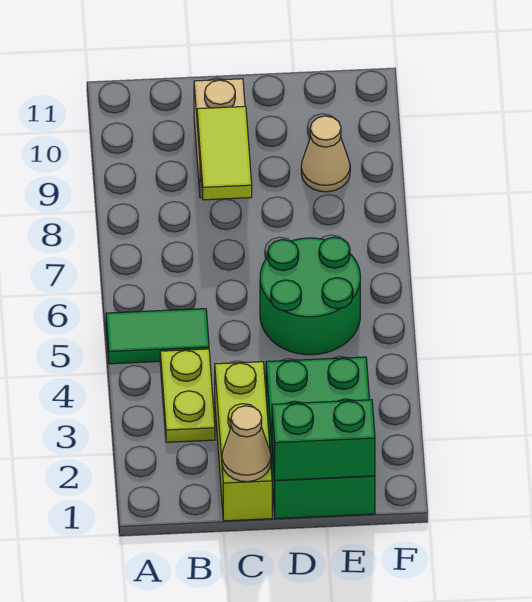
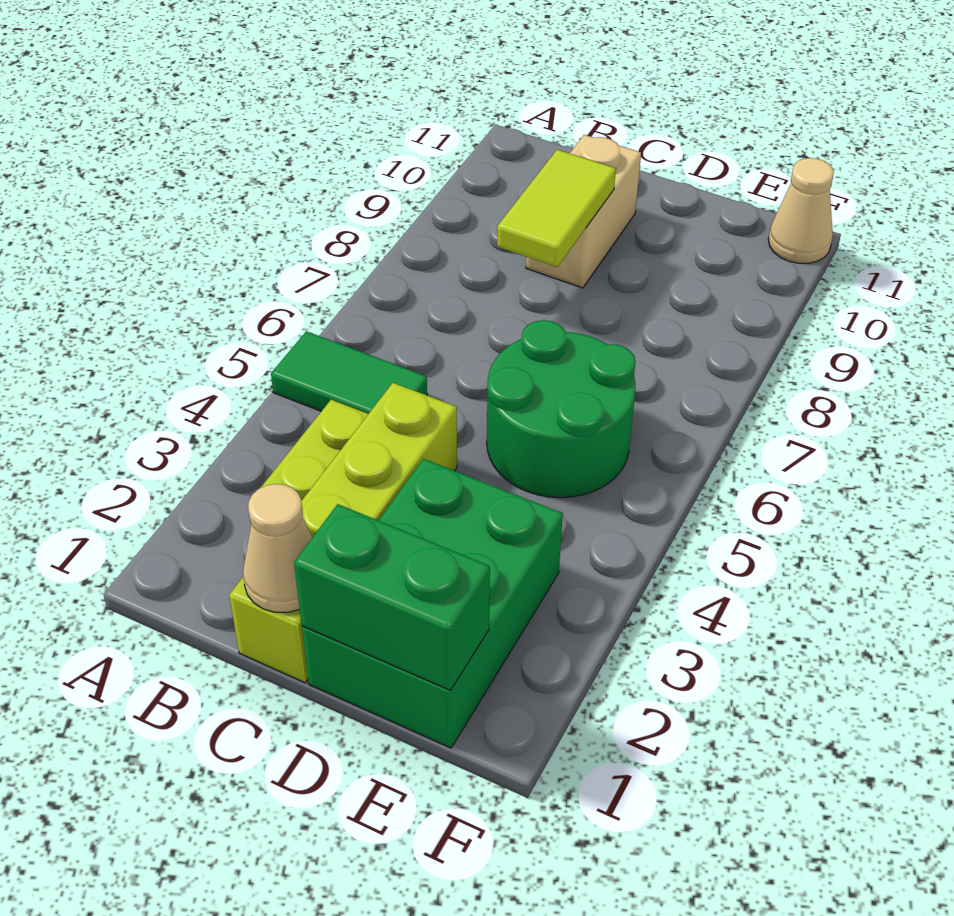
lime 1x3 brick [215,362,272,521] -> lime 1x4 brick [229,383,457,683]
tan 1x1 cone [301,116,350,192] -> tan 1x1 cone moved to [768,158,834,263]

